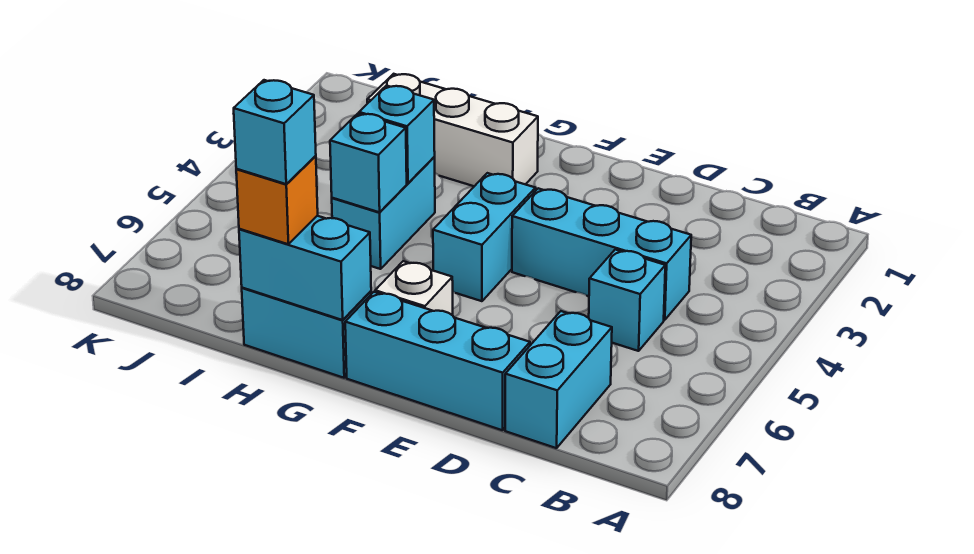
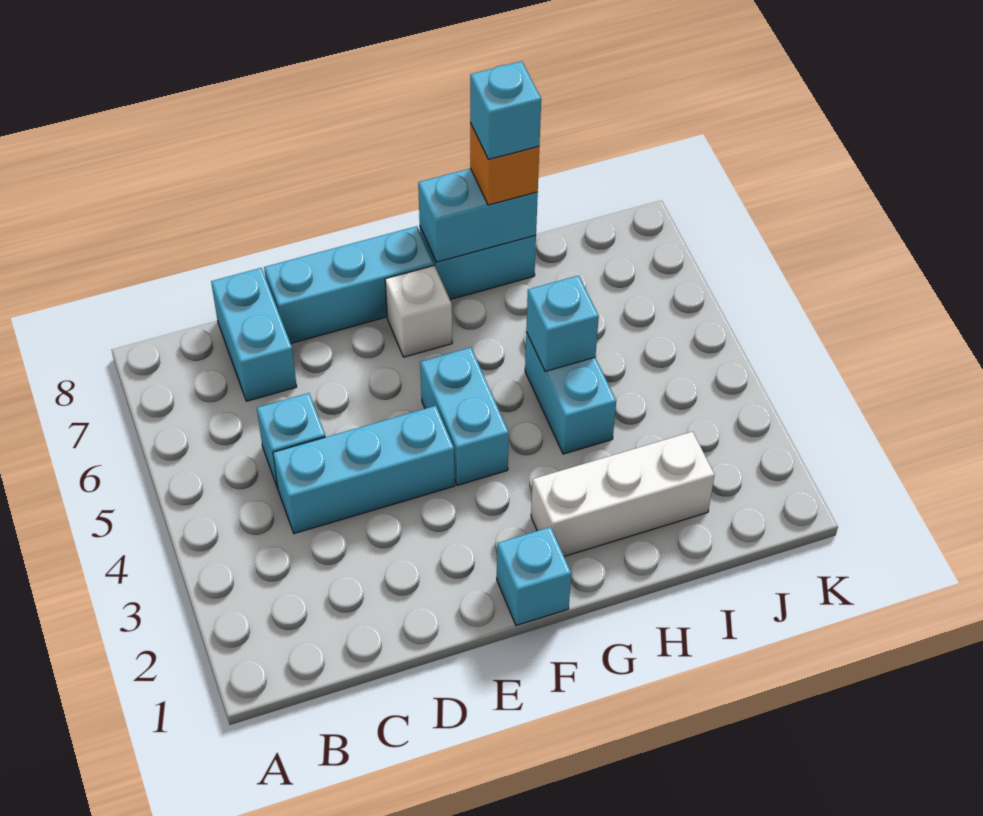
cyan 1x1 brick [359,86,435,183] -> cyan 1x1 brick moved to [497,527,571,625]

